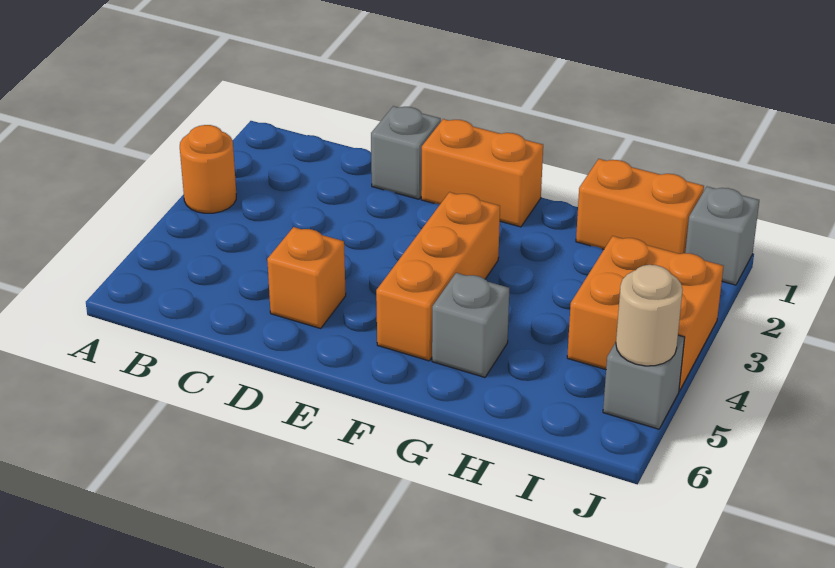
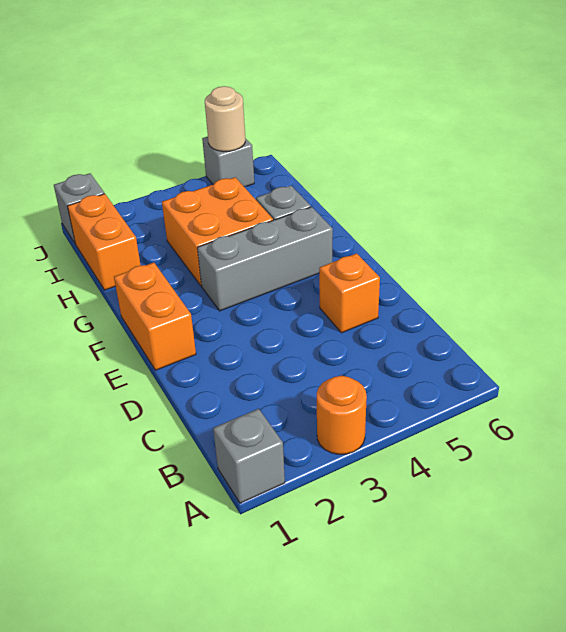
grey 1x1 brick [371,106,441,199] -> grey 1x1 brick moved to [213,409,285,503]
orange 1x3 brick [376,192,500,361] -> grey 1x3 brick [197,207,333,311]
orange 2x2 brick [567,236,724,391] -> orange 2x2 brick moved to [162,177,273,286]

